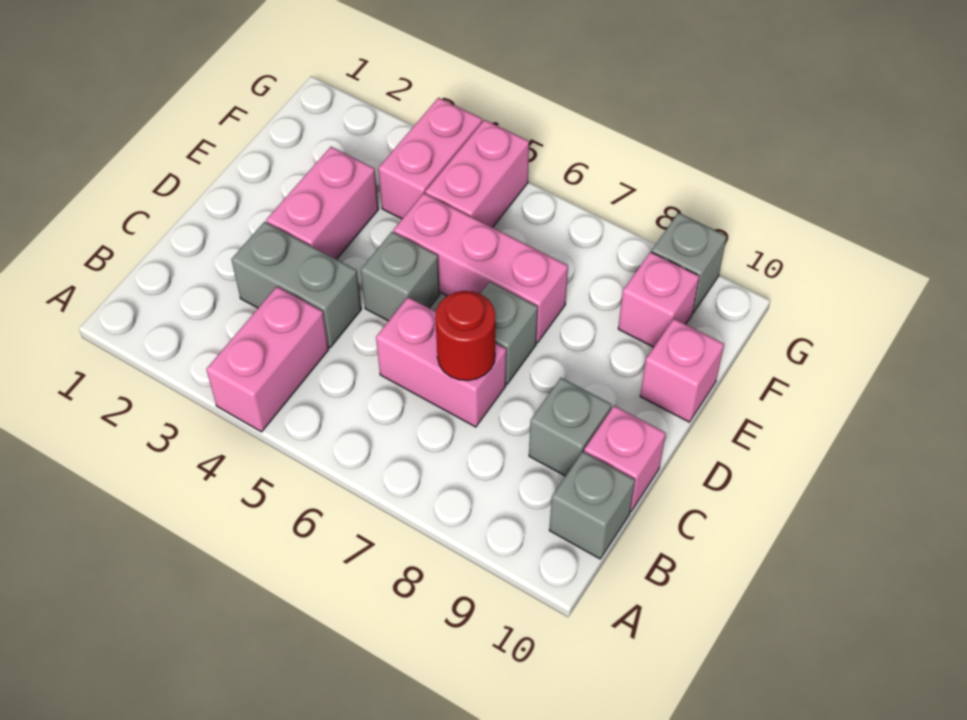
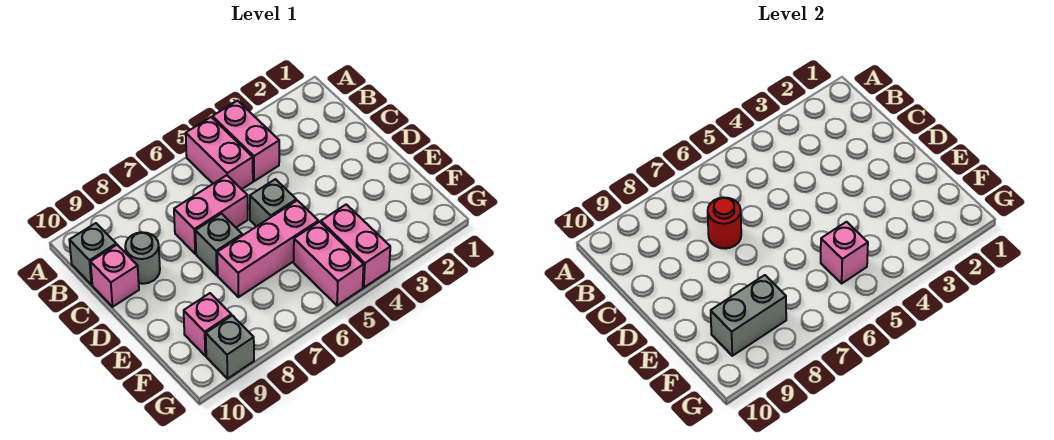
grey 1x2 brick [231,222,361,347] -> grey 1x2 brick moved to [711,275,786,356]
grey 1x1 brick [529,378,611,476] -> grey 1x1 round brick [125,232,160,284]
pink 1x2 brick [266,147,378,259] -> pink 1x2 brick moved to [186,117,253,189]
pink 1x1 brick [640,319,724,422] -> pink 1x1 brick moved to [821,222,868,283]

